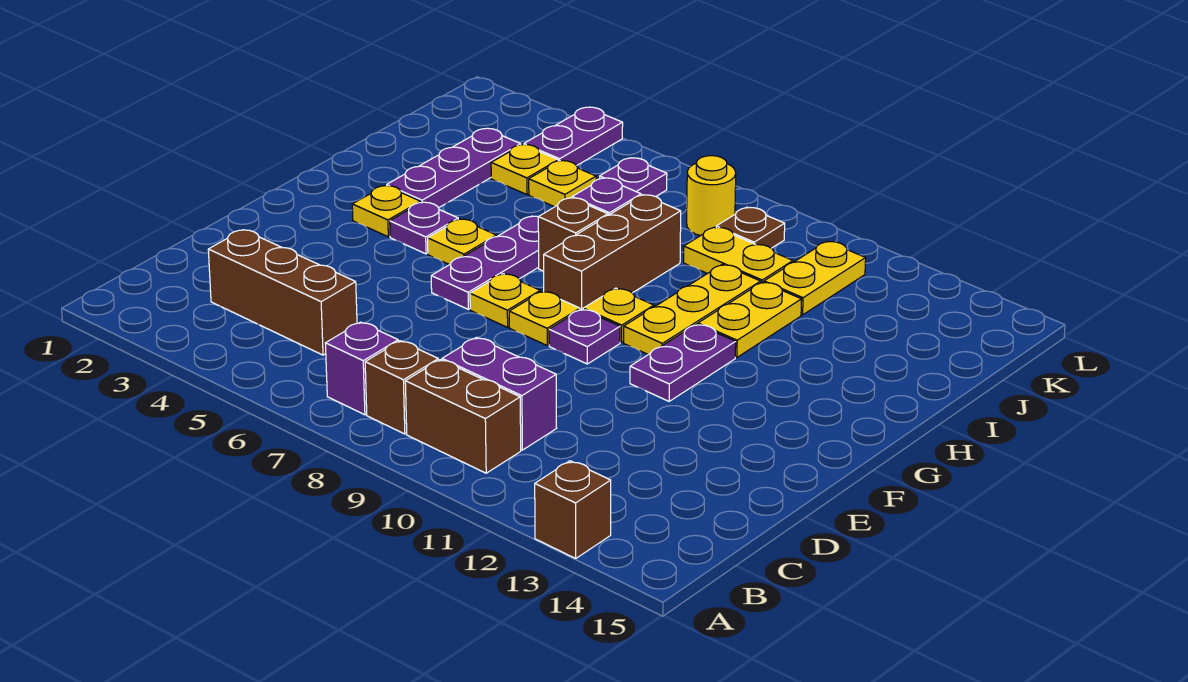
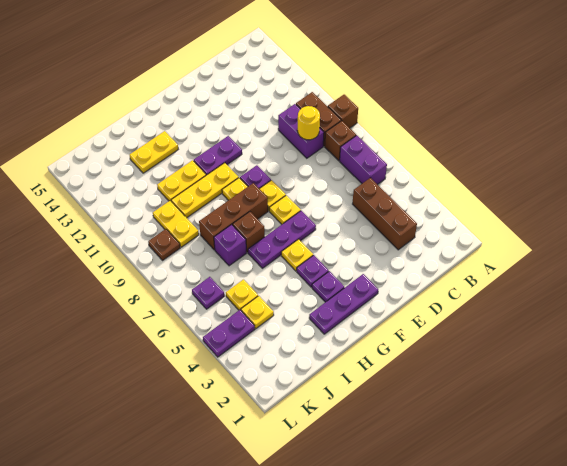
brown 1x1 brick [535,461,611,558] -> brown 1x1 brick moved to [328,95,358,128]
purple 1x1 brick [325,322,398,415] -> purple 1x2 brick [340,135,387,185]
yellow 1x1 plate [352,186,421,237] -> purple 1x1 plate [312,271,344,302]
purple 1x3 plate [387,128,521,208] -> purple 1x3 plate moved to [309,274,378,334]
yellow 1x2 plate [764,241,866,315] -> yellow 1x2 plate moved to [130,131,178,173]
yellow 1x1 round brick [687,156,736,236] -> yellow 1x1 round brick moved to [298,106,320,140]

